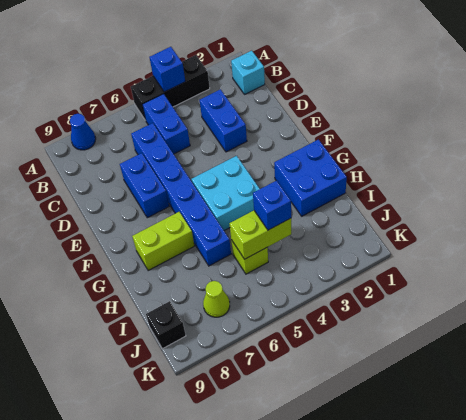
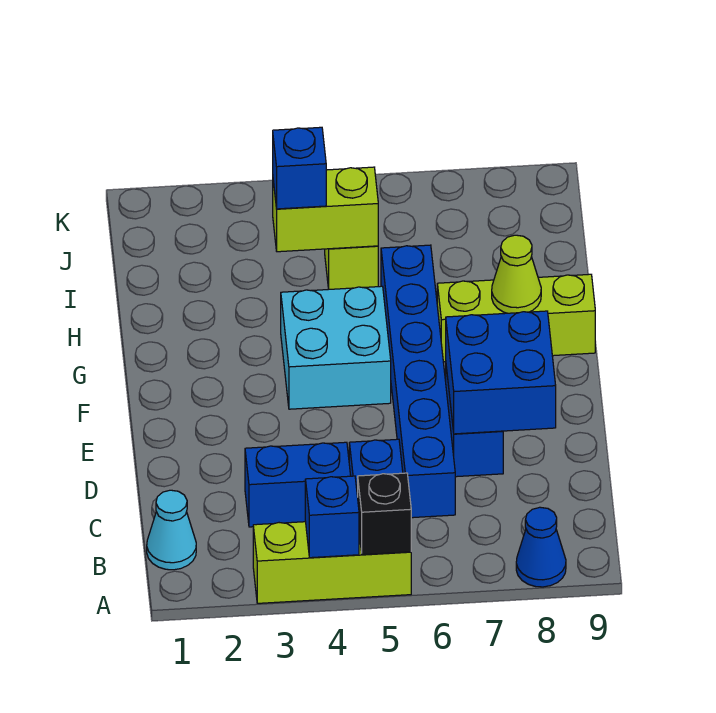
black 1x3 brick [131,55,210,119] -> lime 1x3 brick [253,522,411,603]
cyan 1x1 brick [231,51,265,95] -> cyan 1x1 cone [147,490,196,570]
blue 1x2 brick [200,89,247,152] -> blue 1x2 brick turned to [245,442,351,527]
blue 2x2 brick [274,140,347,216] -> blue 2x2 brick moved to [446,311,556,434]
lime 1x2 brick [132,212,194,271] -> lime 1x3 brick [437,274,595,362]
lime 1x1 cone [203,281,230,317] -> lime 1x1 cone moved to [492,235,541,313]
black 1x1 brick [146,301,186,349] -> black 1x1 brick moved to [358,473,411,555]

